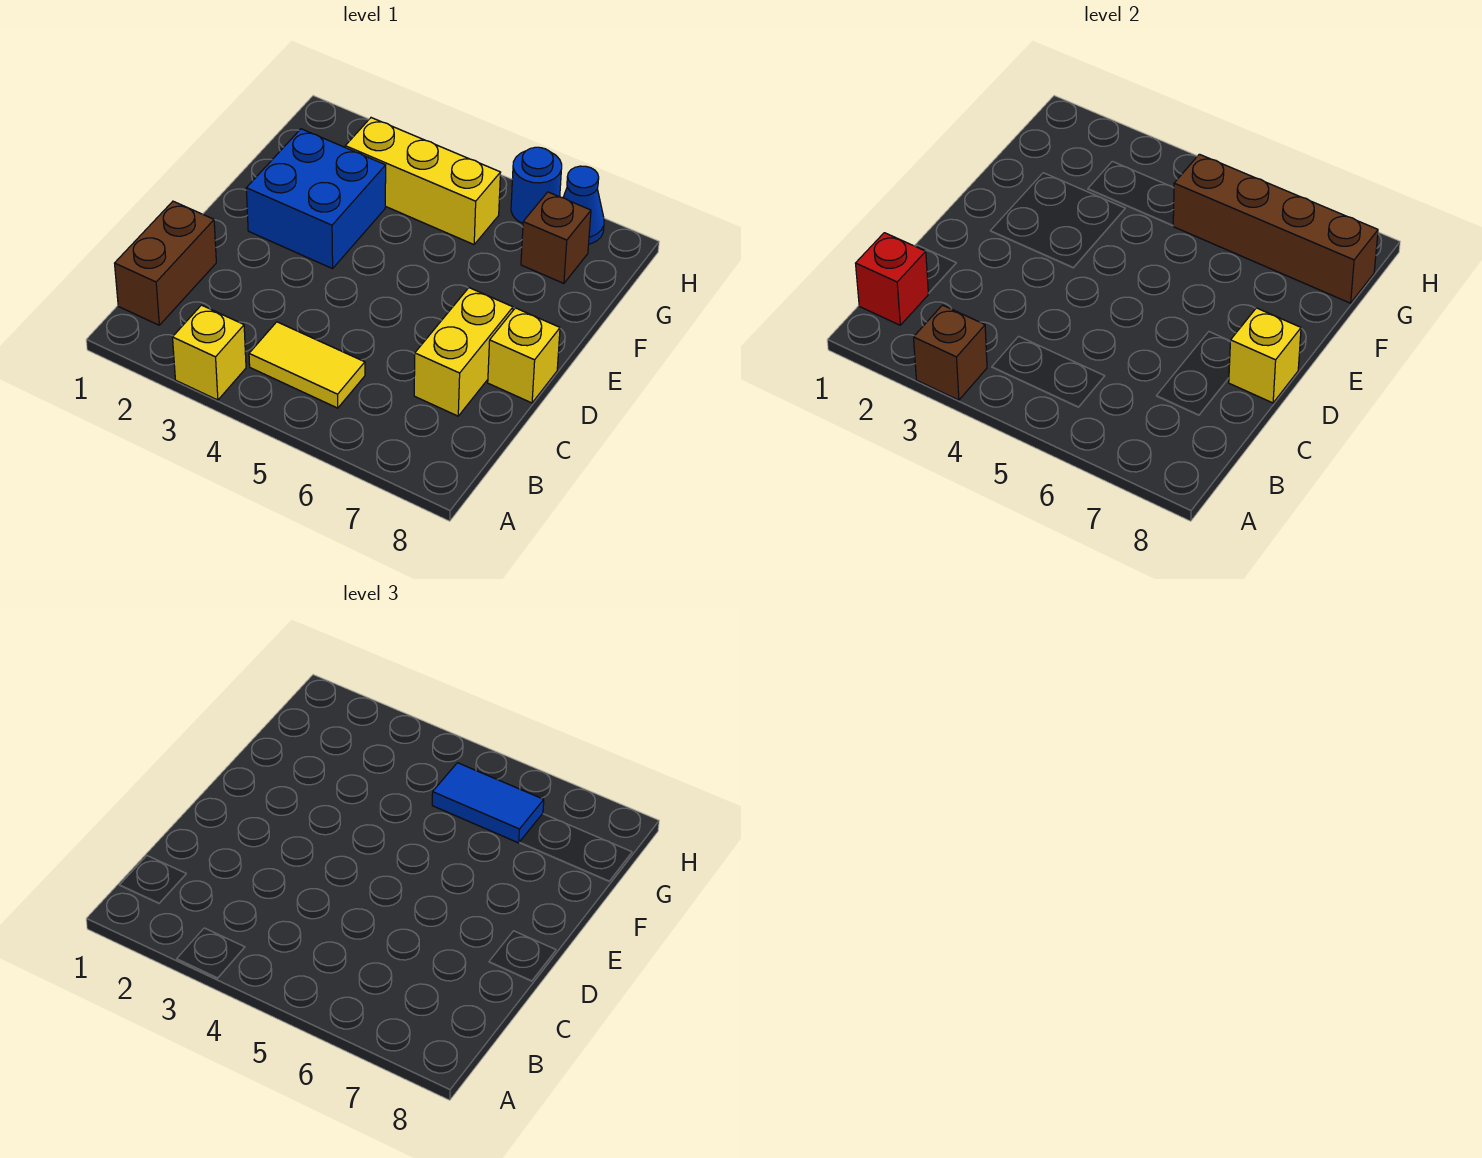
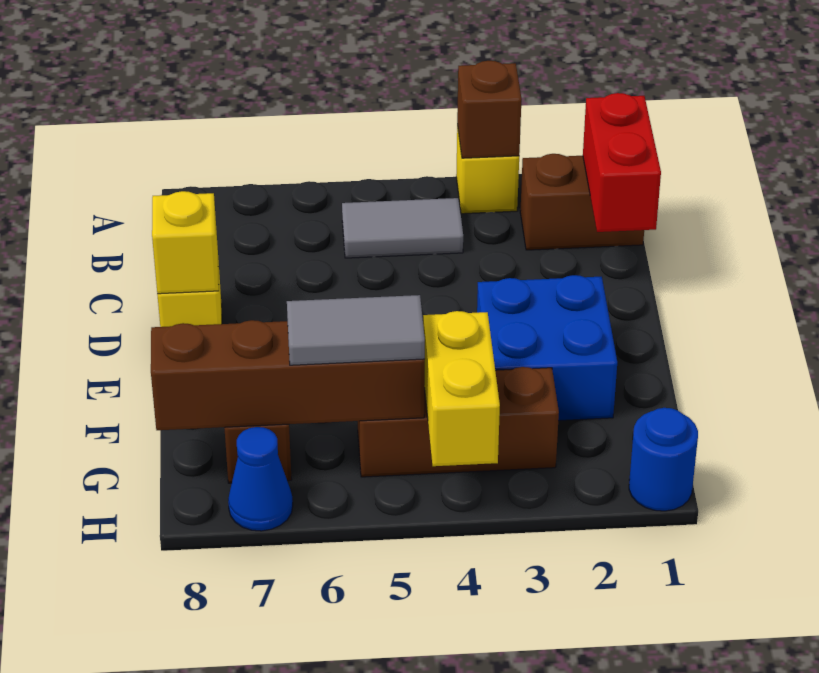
brown 1x2 brick [115,201,216,325] -> brown 1x2 brick turned to [520,154,644,250]
red 1x1 brick [856,233,928,325] -> red 1x2 brick [583,93,661,232]
yellow 1x2 tile [249,322,365,408] -> grey 1x2 tile [342,198,463,258]
yellow 1x2 brick [414,288,513,416] -> yellow 1x2 brick moved to [423,311,500,466]
yellow 1x3 brick [345,118,501,245] -> brown 1x3 brick [358,367,559,477]
blue 1x2 tile [432,763,544,843] -> grey 1x2 tile [287,295,425,365]
blue 1x1 round brick [511,147,562,224] -> blue 1x1 round brick moved to [629,408,698,511]

